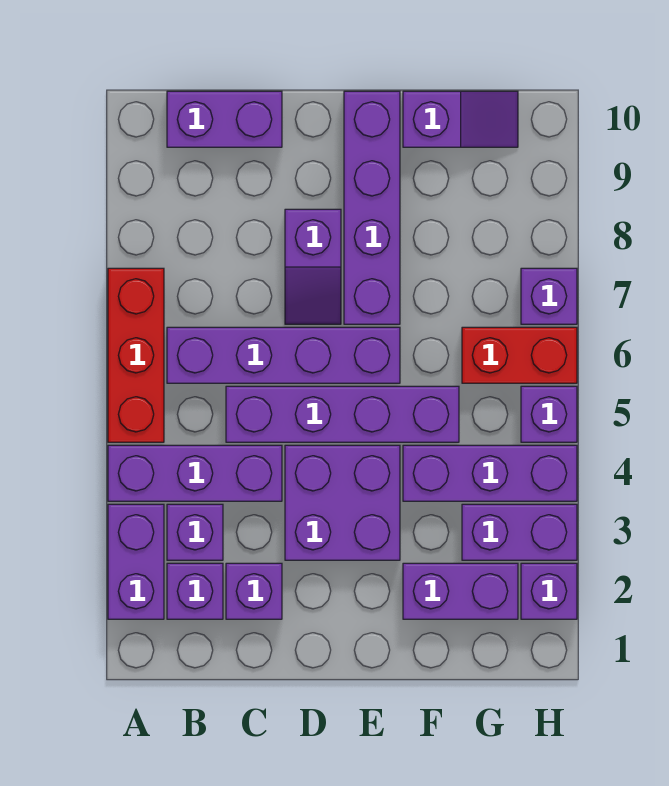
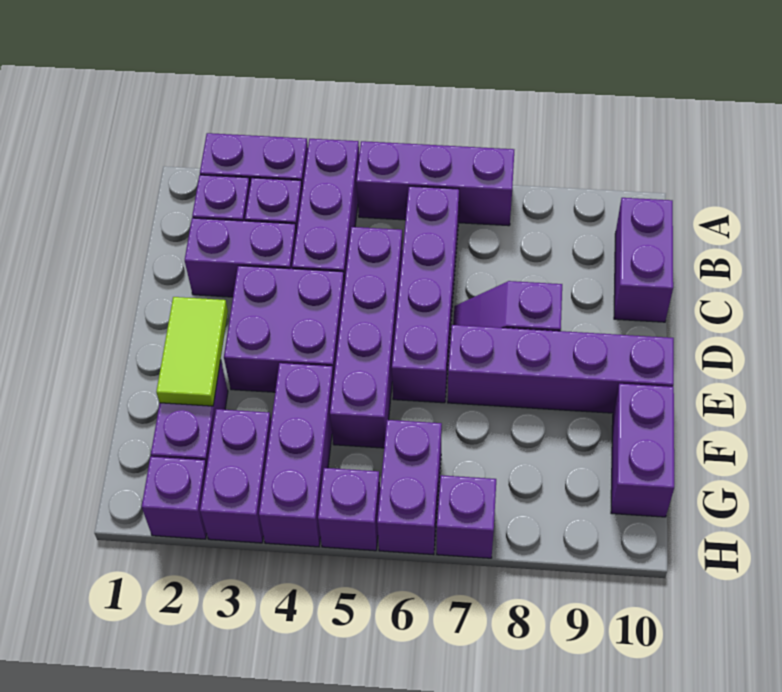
red 1x3 brick [108,268,164,442] -> purple 1x3 brick [356,141,514,226]
purple 1x1 brick [226,563,282,619] -> purple 1x2 brick [185,218,297,297]
none -> lime 1x2 tile [156,297,228,406]
purple 1x2 slope [403,91,518,147] -> purple 1x2 brick [611,384,674,517]
red 1x2 brick [462,327,577,383] -> purple 1x2 brick [377,420,442,555]

